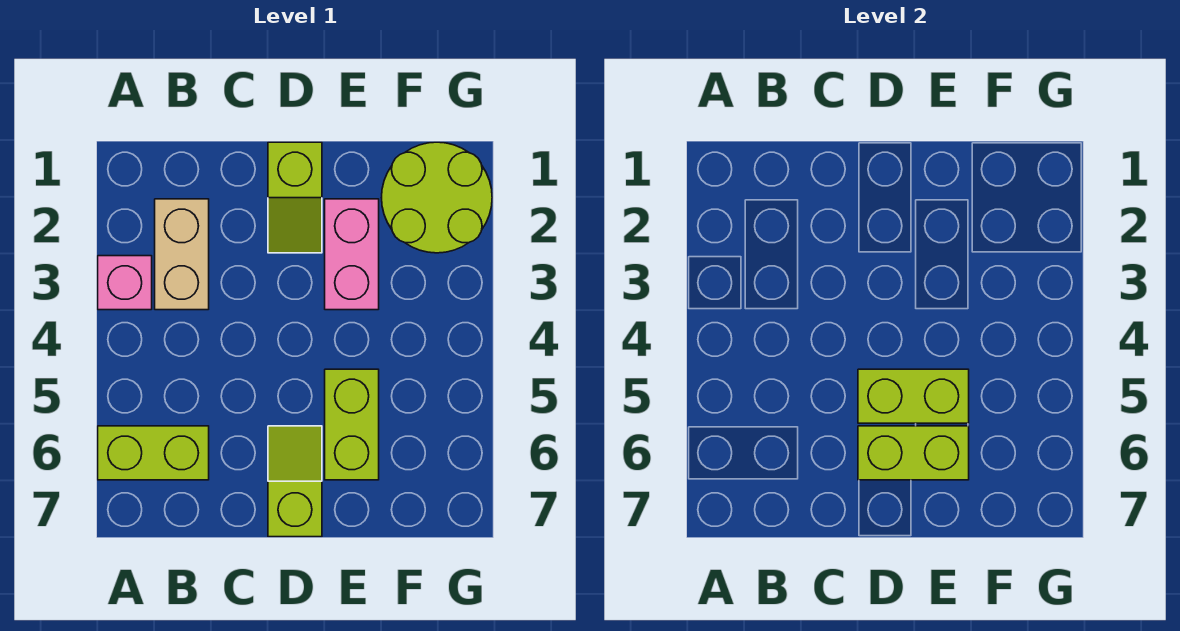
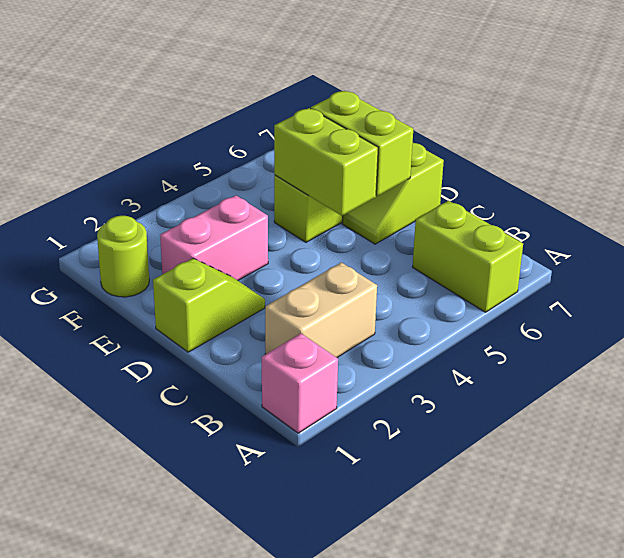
pink 1x1 brick [98,256,152,310] -> pink 1x1 brick moved to [262,333,338,433]
lime 2x2 round brick [381,142,492,253] -> lime 1x1 round brick [97,216,149,297]

